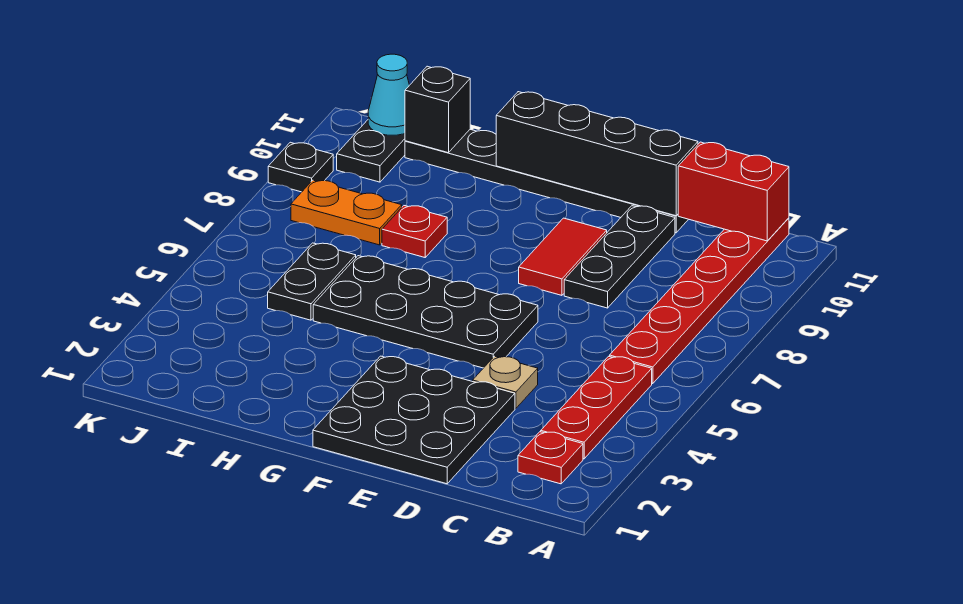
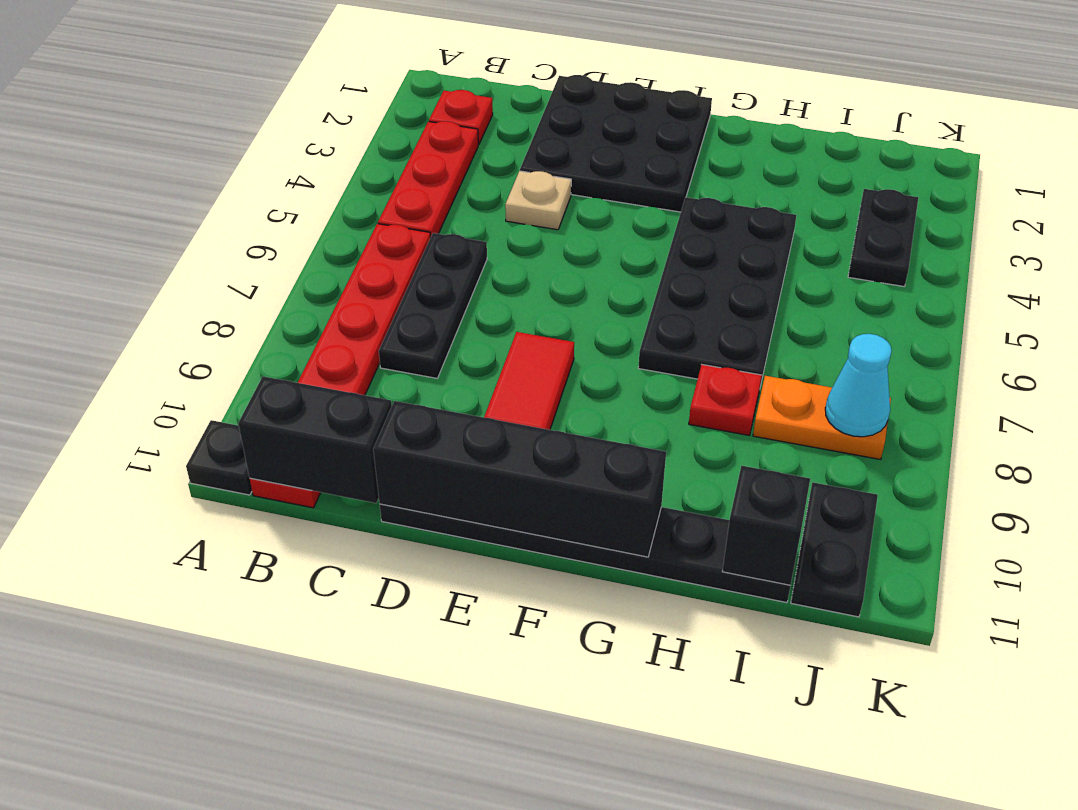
red 1x2 brick [678,142,789,241] -> black 1x2 brick [238,376,392,503]
black 1x3 plate [564,206,675,308] -> black 1x3 plate moved to [379,233,487,378]
black 2x4 plate [313,256,538,368] -> black 2x4 plate turned to [638,197,796,386]
black 1x2 plate [268,243,356,320] -> black 1x2 plate moved to [848,189,918,286]
cyan 1x1 cone [368,54,409,135] -> cyan 1x1 cone moved to [825,334,891,437]
black 1x1 plate [268,142,333,192] -> black 1x1 plate moved to [186,420,252,495]

